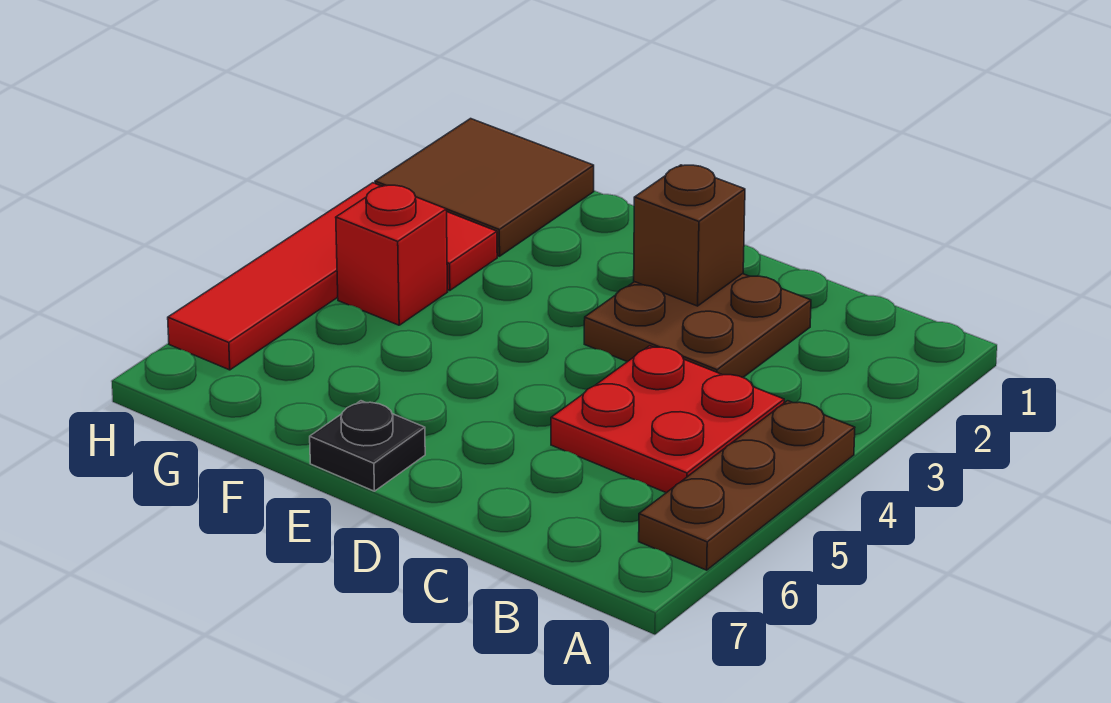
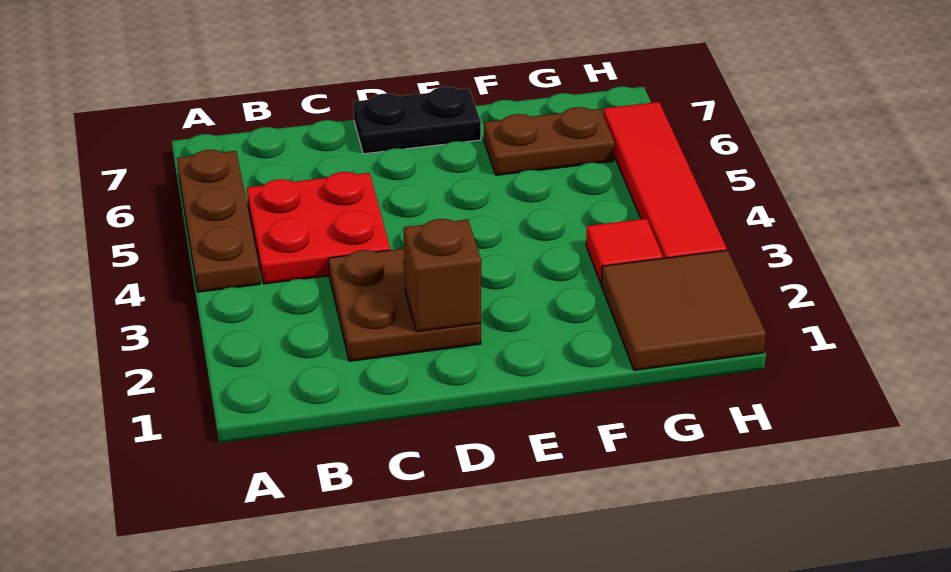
black 1x1 plate [310,401,425,491] -> black 1x2 plate [353,87,481,154]
none -> brown 1x2 plate [484,107,615,175]
red 1x1 brick [336,185,447,325] -> none

